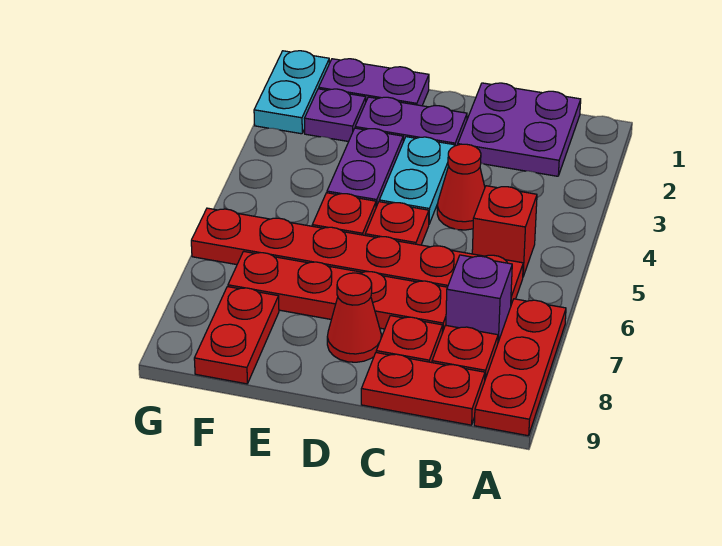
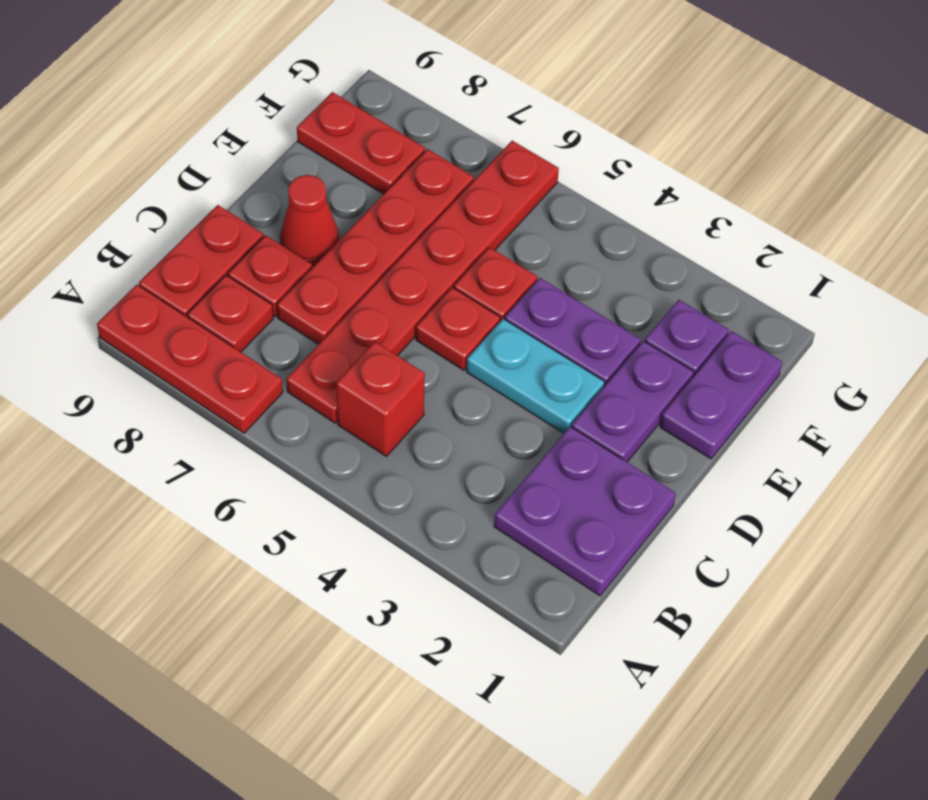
purple 1x1 brick [446,255,512,342] -> none
red 1x1 cone [437,144,485,230] -> none
cyan 1x2 plate [254,51,329,134] -> none

